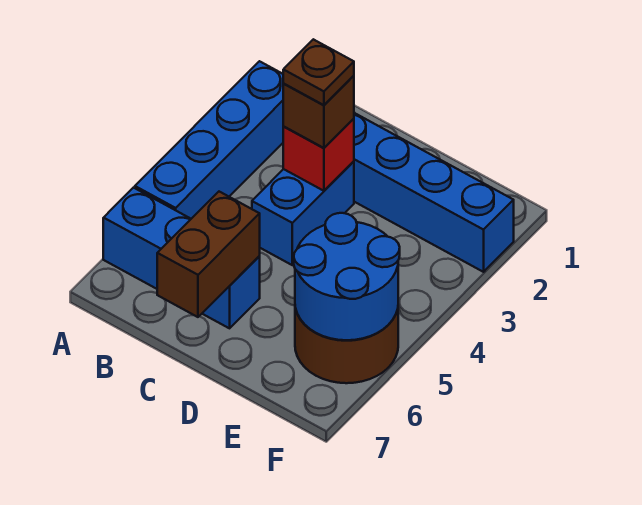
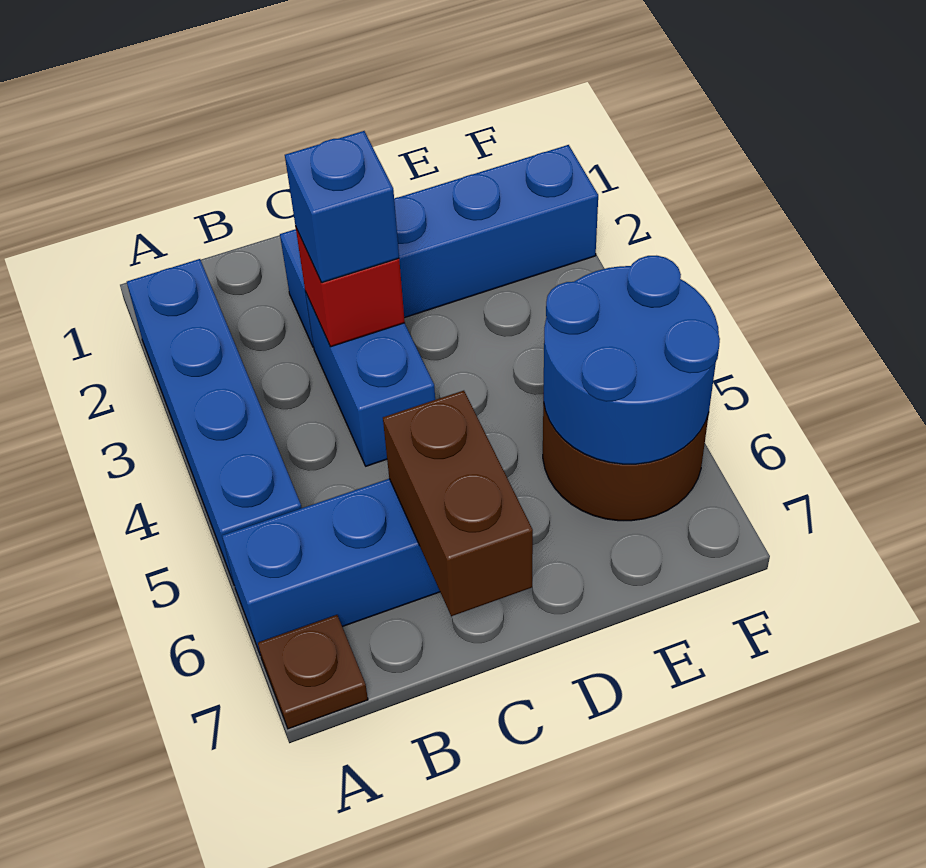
brown 1x1 brick [283,76,354,148] -> blue 1x1 brick [285,131,399,283]
brown 1x1 plate [283,39,354,105] -> brown 1x1 plate moved to [258,615,368,729]

